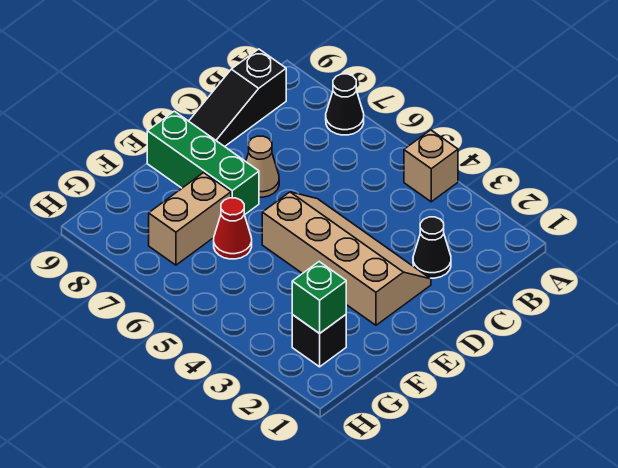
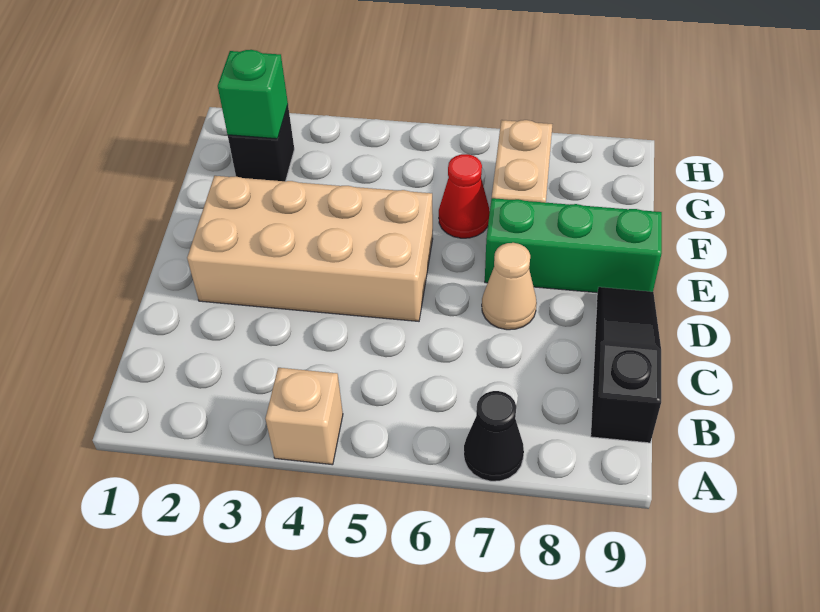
black 1x1 cone [413,217,451,278] -> none
tan 2x4 slope [262,192,431,325] -> tan 2x4 brick [187,176,433,321]

